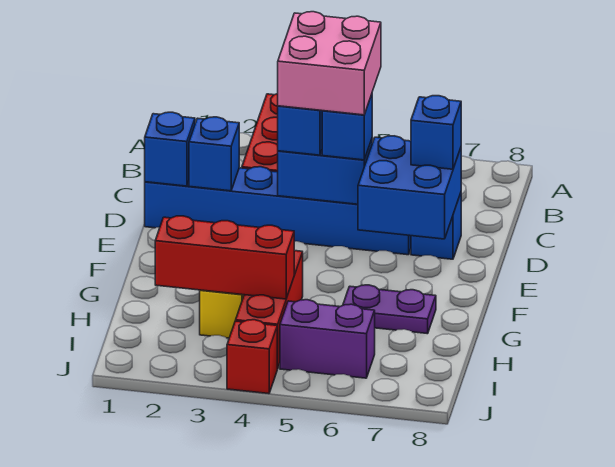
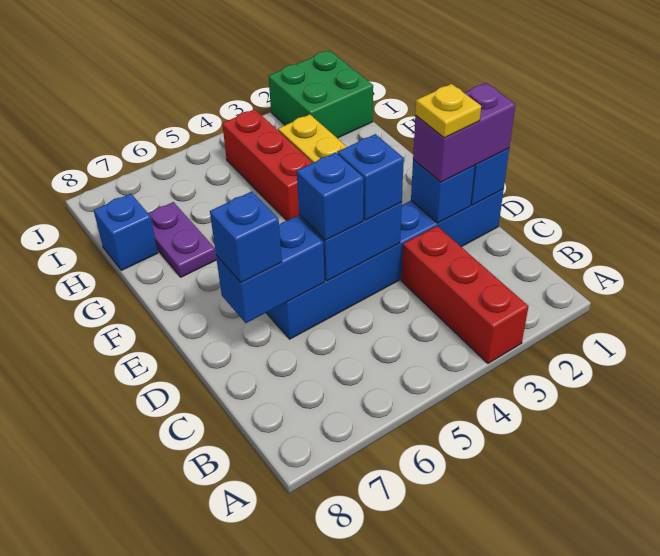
pink 2x2 brick [278,12,381,115] -> none
none -> yellow 1x1 plate [415,84,481,138]
blue 2x2 brick [358,136,461,239] -> blue 1x2 brick [216,216,325,323]
blue 1x1 brick [411,193,461,259] -> blue 1x1 brick moved to [94,194,158,270]
purple 1x2 plate [343,285,436,334] -> purple 1x2 plate turned to [148,202,217,277]
red 1x3 brick [155,216,294,299] -> none
none -> green 2x2 brick [268,50,373,138]
purple 1x2 brick [280,300,375,378] -> purple 1x2 brick moved to [413,83,516,182]
red 1x1 brick [227,320,277,394] -> none

